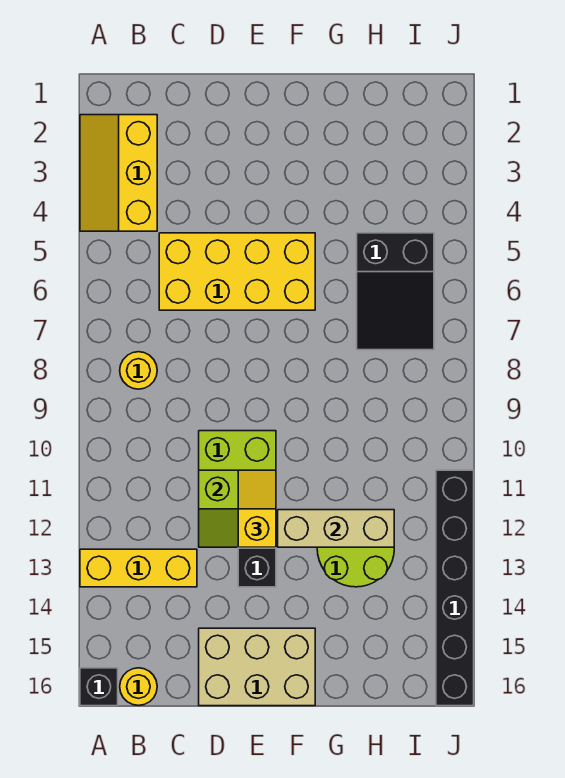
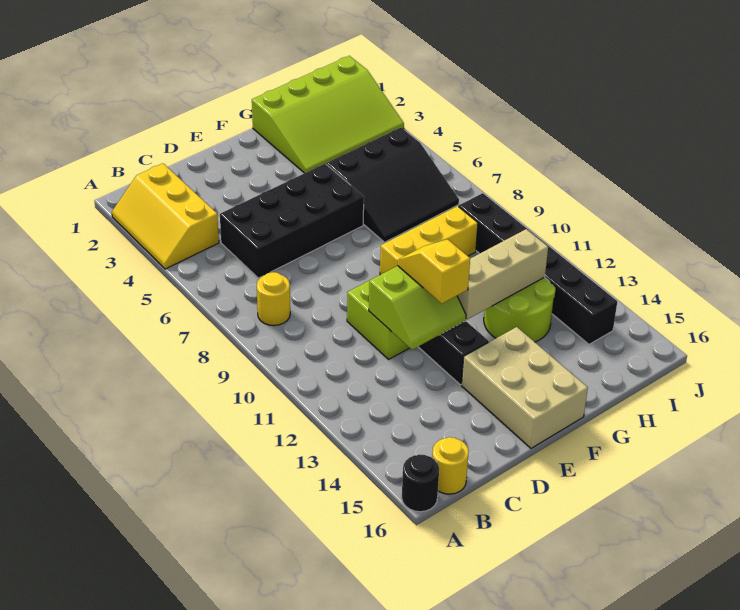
yellow 1x3 brick [80,549,197,587] -> yellow 1x3 brick moved to [380,206,478,275]
black 1x1 brick [80,668,118,706] -> black 1x1 round brick [402,454,439,512]
yellow 2x4 brick [159,233,315,310] -> black 2x4 brick [220,164,364,278]
tan 2x3 brick [199,628,315,706] -> tan 2x3 brick turned to [462,327,588,448]
none -> lime 3x4 slope [252,56,404,173]
black 2x3 slope [357,233,434,350] -> black 3x3 slope [326,128,459,242]
black 1x6 brick [436,470,474,706] -> black 1x6 brick moved to [459,193,617,344]

